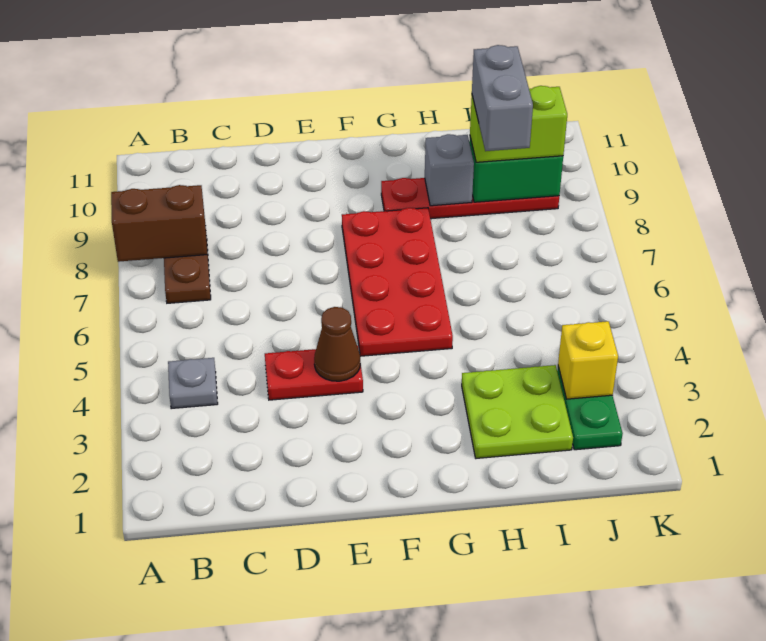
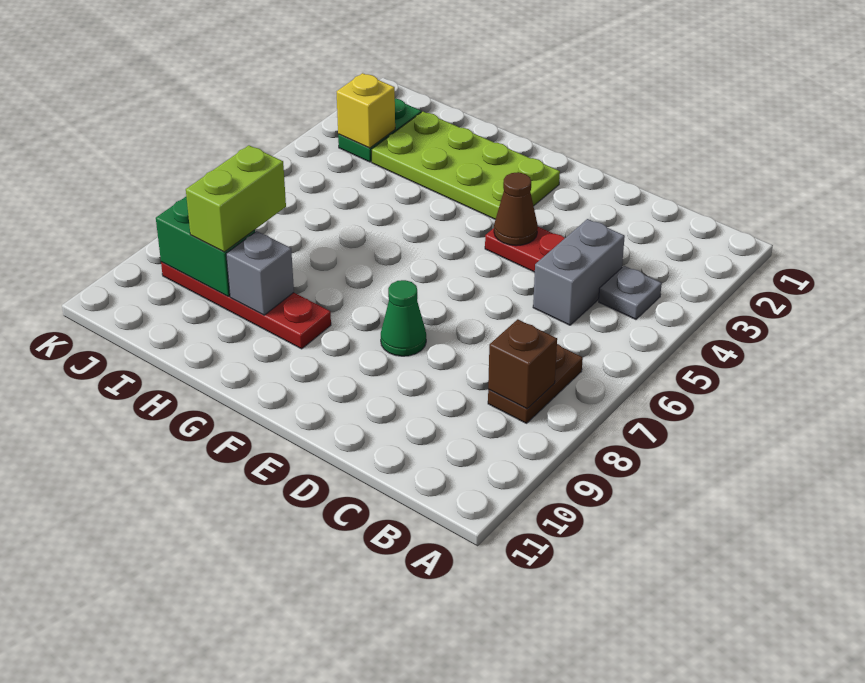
brown 1x2 brick [111,185,207,262] -> brown 1x1 brick [488,319,557,409]
none -> green 1x1 cone [381,280,426,356]
red 2x4 plate [342,208,453,356] -> none
lime 2x2 plate [462,365,573,458] -> lime 2x4 plate [372,112,560,219]
grey 1x2 brick [472,45,533,151] -> grey 1x2 brick moved to [533,219,625,325]
lime 1x2 brick [470,86,567,162] -> lime 1x2 brick turned to [186,145,286,252]

